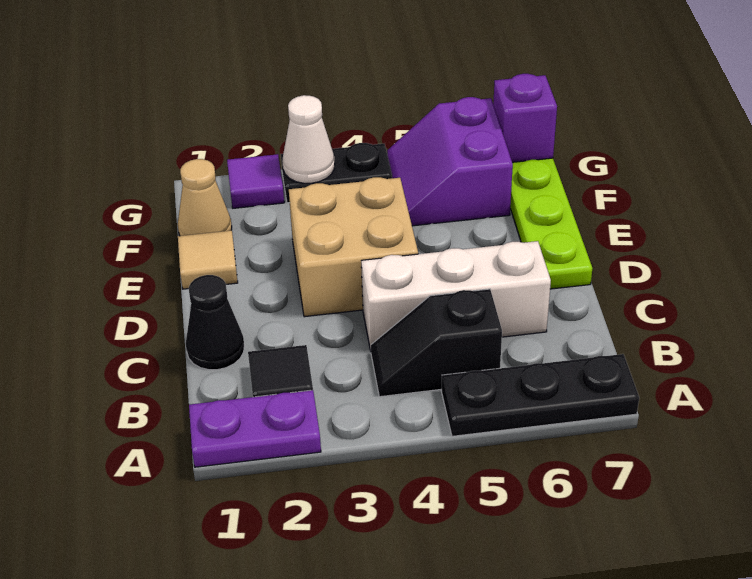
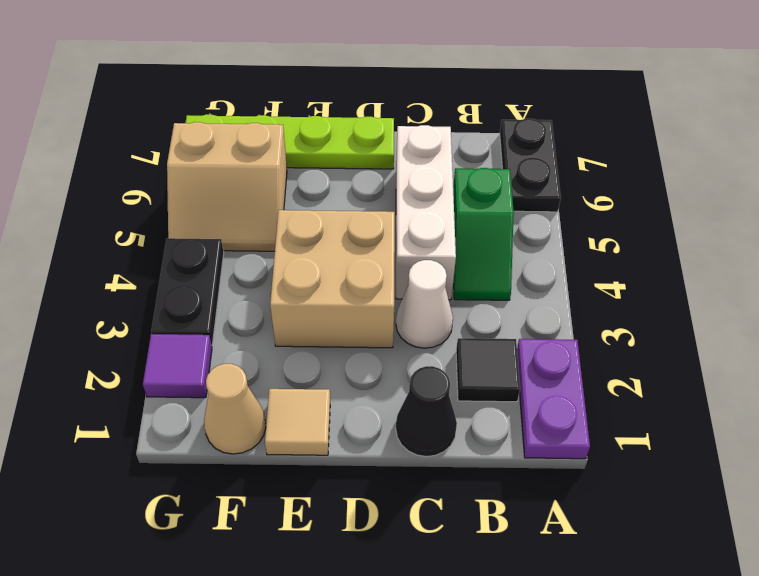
black 1x3 plate [441,354,639,436] -> black 1x2 plate [500,119,561,212]
black 1x2 slope [371,289,502,397] -> green 1x2 slope [453,168,514,300]
purple 2x2 slope [387,97,513,226] -> tan 2x2 slope [167,122,287,251]
white 1x1 cone [282,95,335,183] -> white 1x1 cone moved to [396,260,453,348]
purple 1x1 brick [493,74,557,162] -> none

